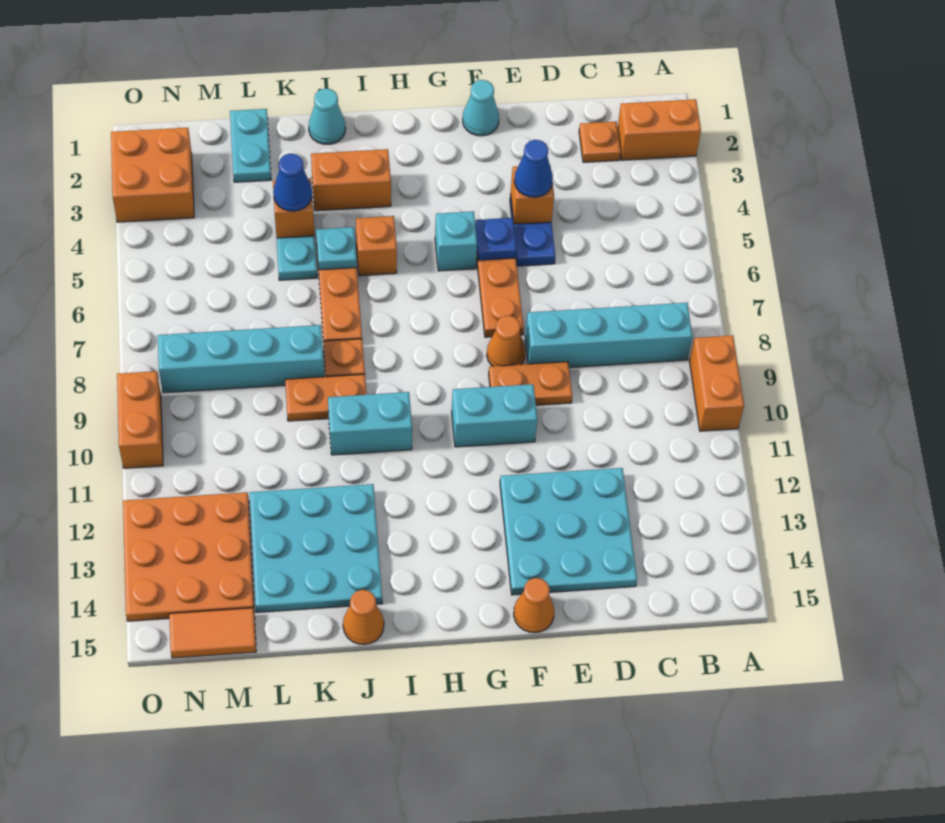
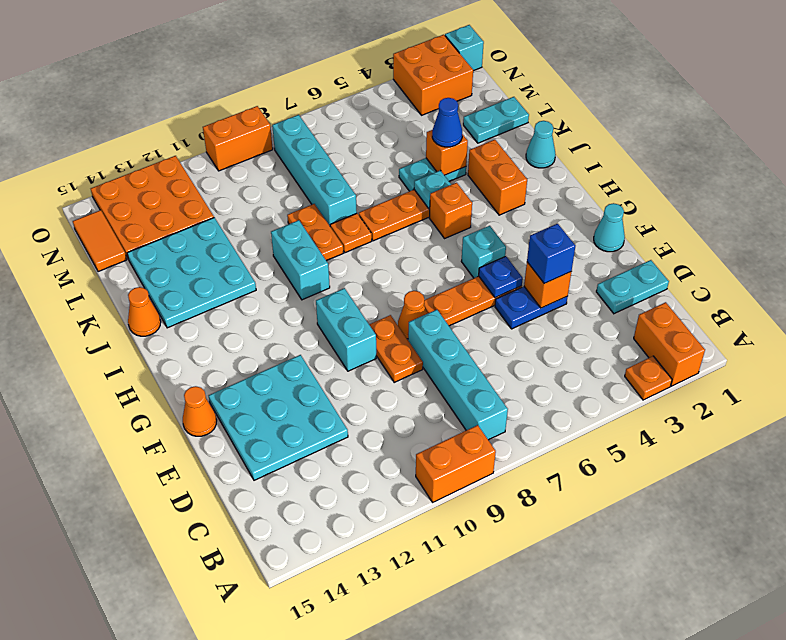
orange 1x1 plate [579,121,621,162] -> orange 1x1 plate moved to [625,356,672,400]
none -> cyan 1x2 plate [596,260,669,314]
blue 1x1 cone [514,140,553,197] -> blue 1x1 brick [527,224,575,283]
none -> cyan 1x1 brick [445,25,484,71]

